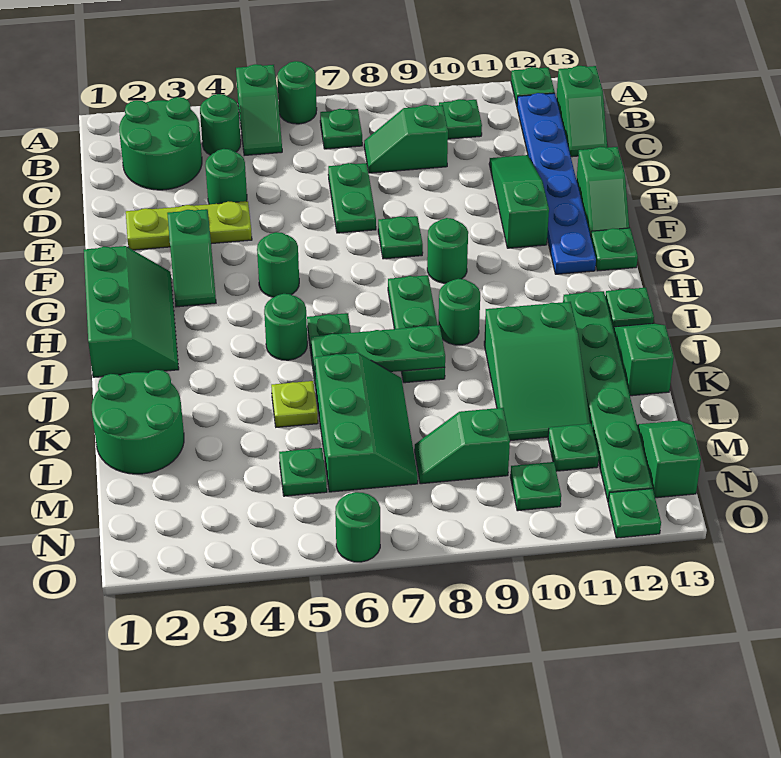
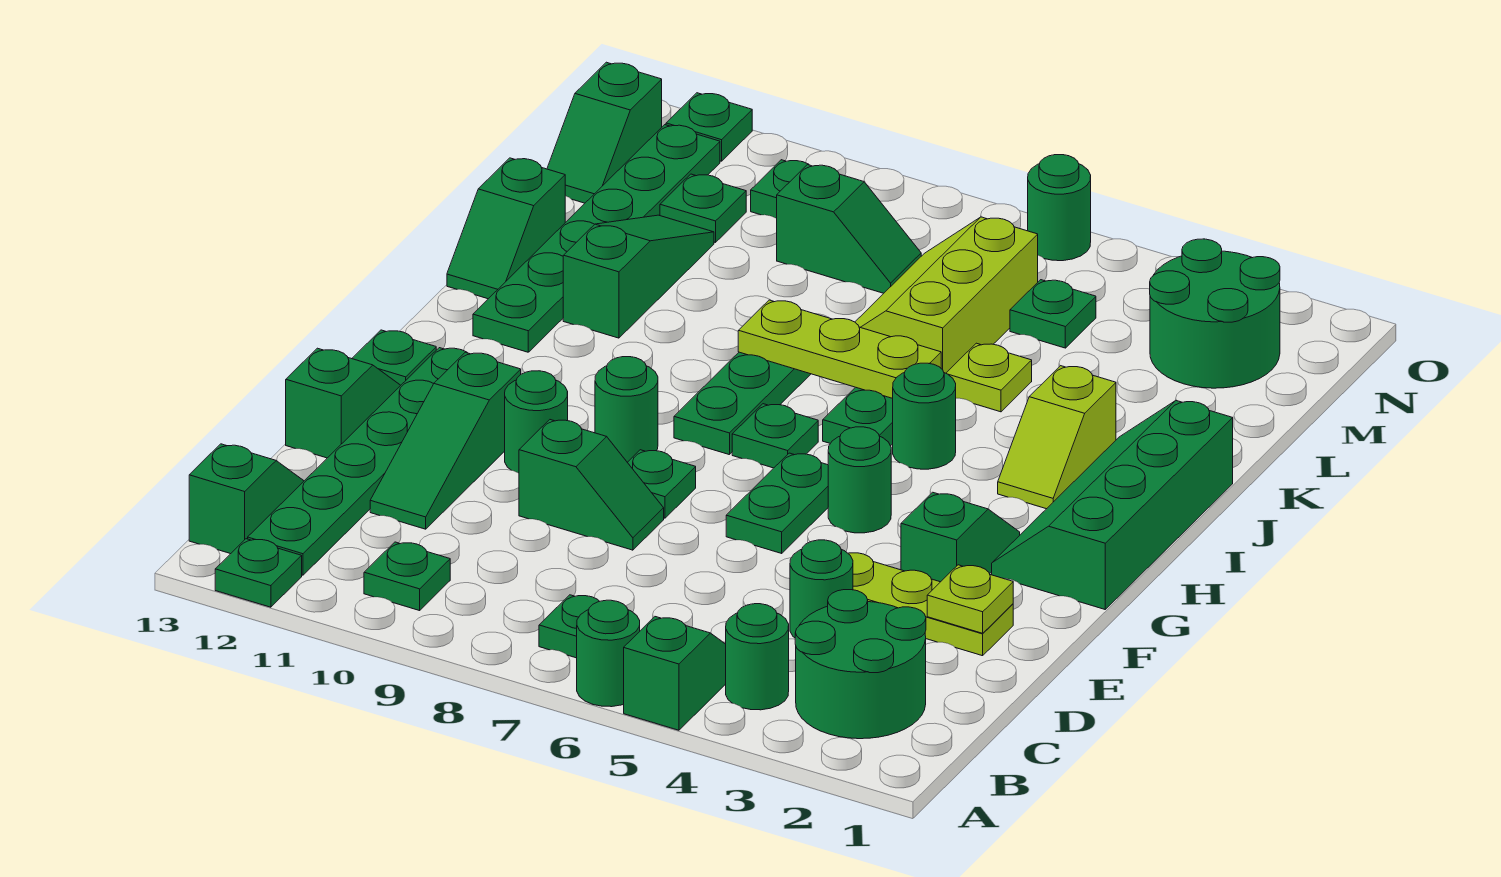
blue 1x6 plate [517,93,596,274] -> green 1x6 plate [248,348,467,575]
green 1x2 slope [364,105,448,173] -> green 1x2 slope moved to [519,420,664,550]
green 1x2 plate [328,163,376,233] -> green 1x2 plate moved to [726,453,828,553]
none -> lime 1x1 plate [927,565,1013,633]
green 2x3 slope [84,246,179,377] -> green 2x4 slope [992,400,1233,609]
none -> lime 1x2 slope [998,366,1116,509]
green 1x1 round brick [439,279,480,345] -> green 1x1 round brick moved to [505,371,568,473]
green 1x1 plate [605,288,654,327] -> green 1x1 plate moved to [732,404,818,468]
green 1x3 plate [311,325,445,373] -> lime 1x3 plate [738,300,941,398]
green 2x3 slope [484,302,590,441] -> green 1x3 slope [563,215,714,338]
green 2x2 round brick [92,370,184,474] -> green 2x2 round brick moved to [1150,239,1280,388]
green 2x3 slope [315,353,418,492] -> lime 2x3 slope [855,217,1038,373]

